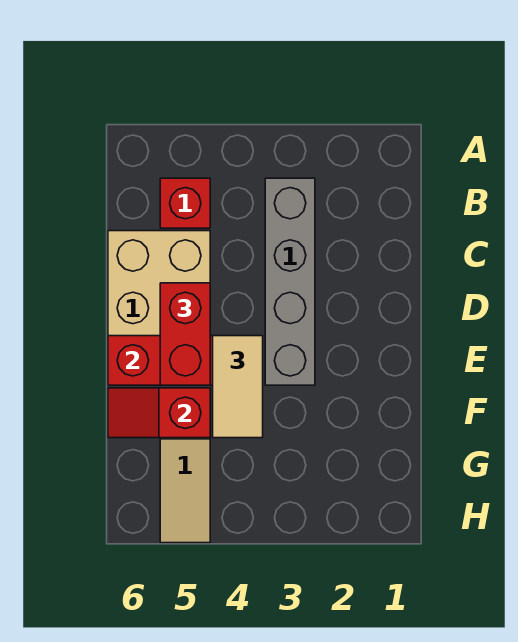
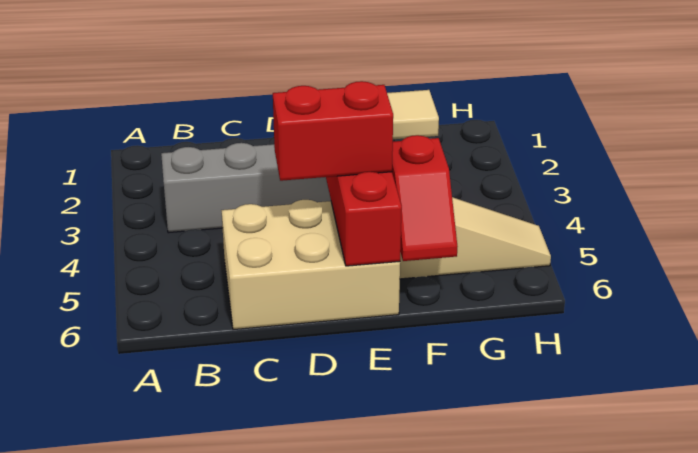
red 1x1 brick [160,178,210,228] -> none

